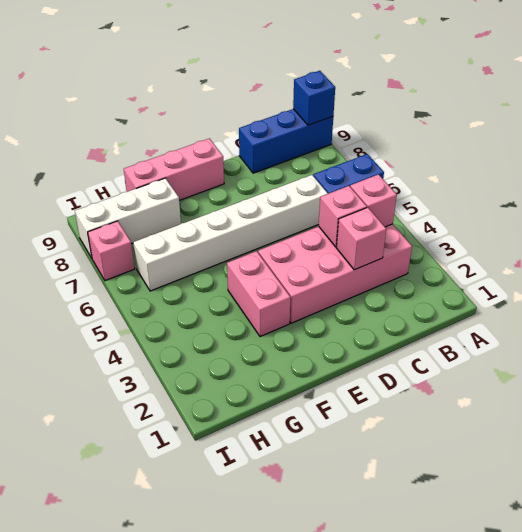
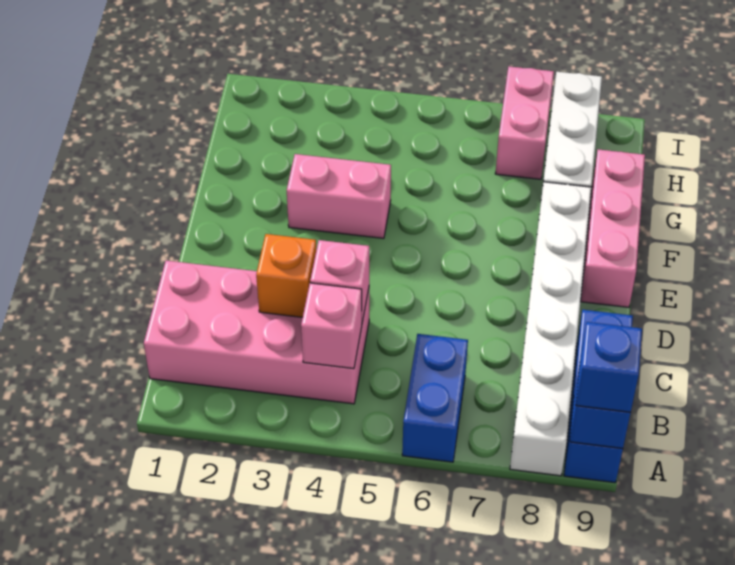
none -> blue 1x1 brick [576,322,642,412]
pink 2x4 brick [258,224,412,323] -> pink 2x4 brick turned to [144,261,369,404]
pink 1x1 brick [336,207,386,270] -> orange 1x1 brick [256,234,316,317]
white 1x6 brick [133,175,328,291] -> white 1x6 brick moved to [510,182,591,476]
pink 1x1 brick [88,221,135,281] -> pink 1x2 brick [495,66,554,179]

